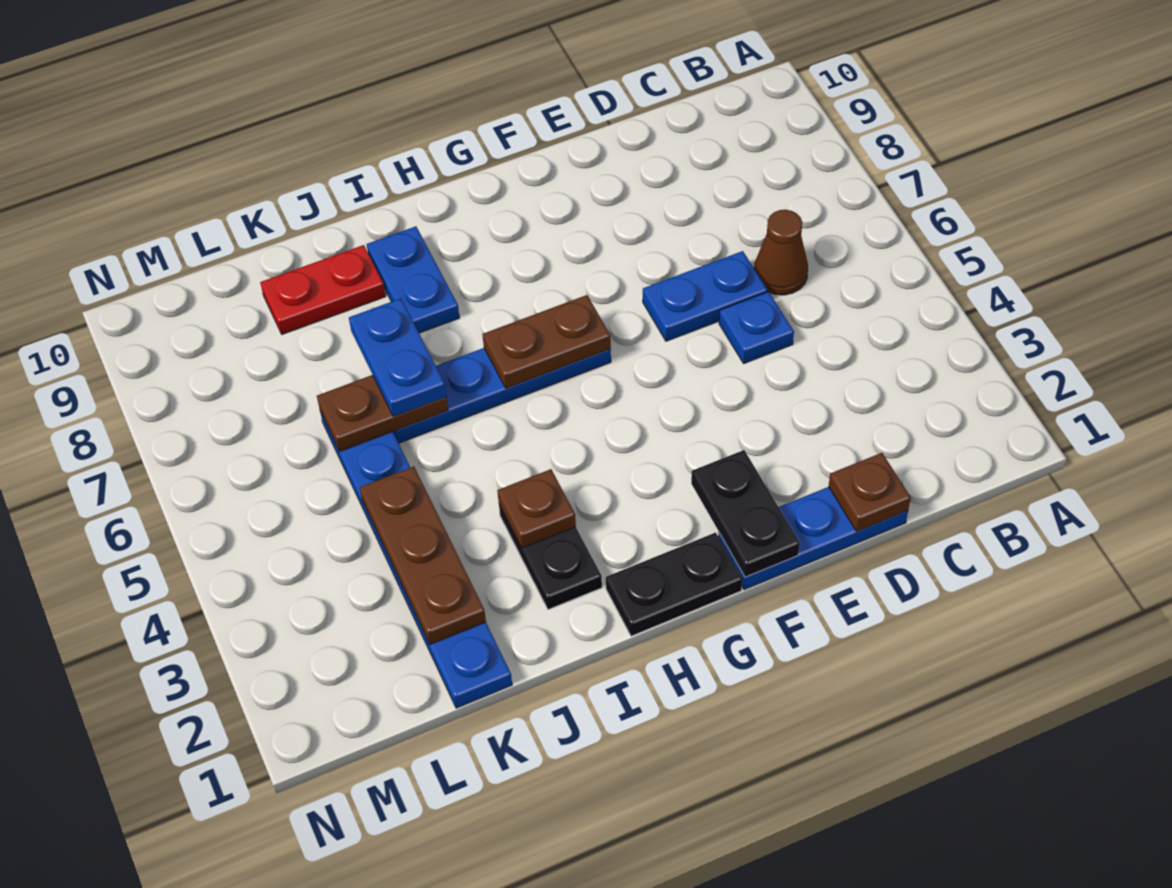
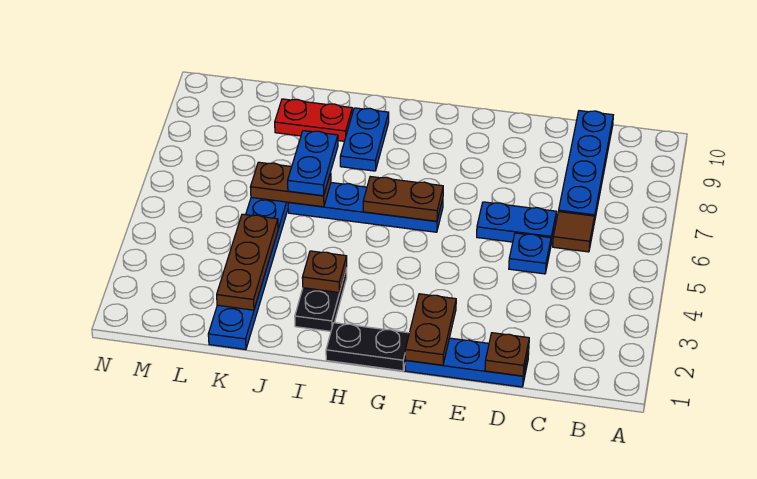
brown 1x1 cone [754,210,808,295] -> brown 1x1 tile [553,212,595,252]
none -> blue 1x4 plate [559,111,613,223]
black 1x2 plate [691,450,800,577] -> brown 1x2 plate [405,294,456,365]

